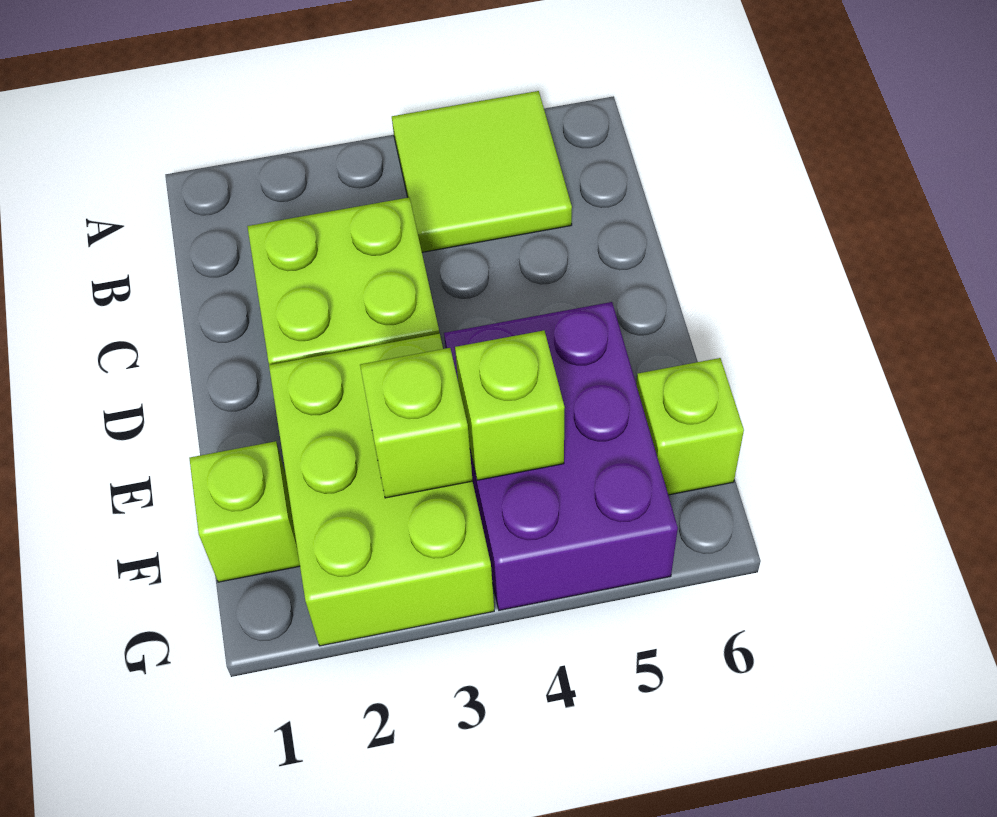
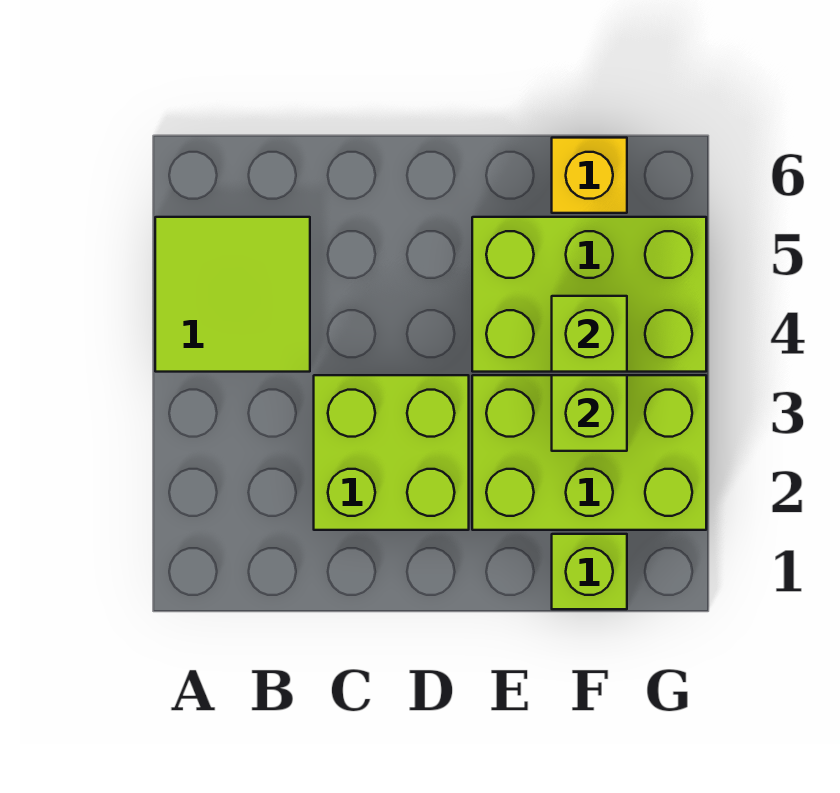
purple 2x3 brick [444,302,678,610] -> lime 2x3 brick [472,217,706,372]
lime 1x1 brick [636,358,744,495] -> yellow 1x1 brick [552,138,627,213]

